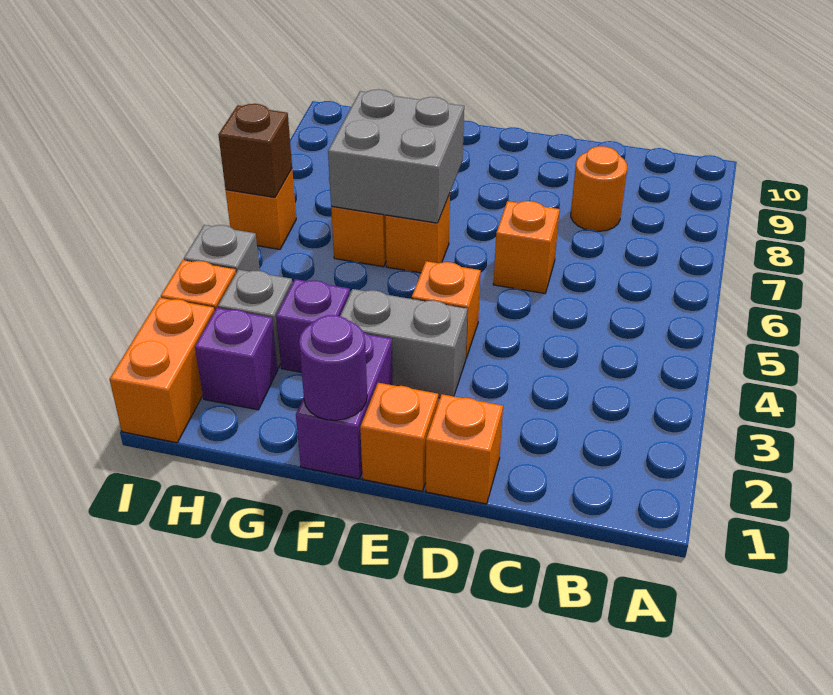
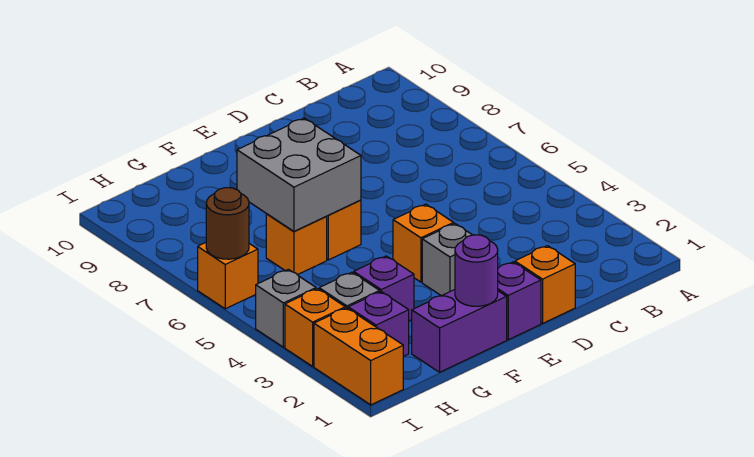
orange 1x1 round brick [571,146,627,231] -> none
orange 1x1 brick [493,201,560,293] -> none
orange 1x1 brick [360,383,438,491] -> purple 1x1 brick [498,262,541,340]
grey 1x2 brick [340,289,467,398] -> grey 1x1 brick [422,224,472,296]
purple 1x2 brick [296,332,393,479] -> purple 1x2 brick turned to [412,290,507,372]
brown 1x1 brick [218,104,292,197] -> brown 1x1 round brick [206,188,249,259]

